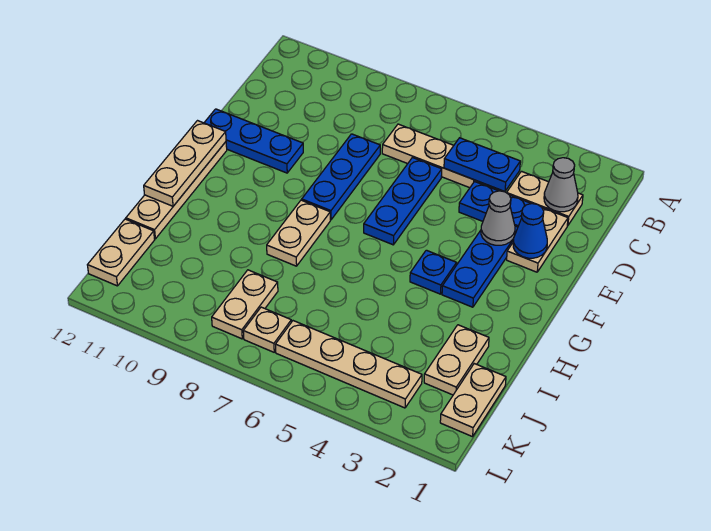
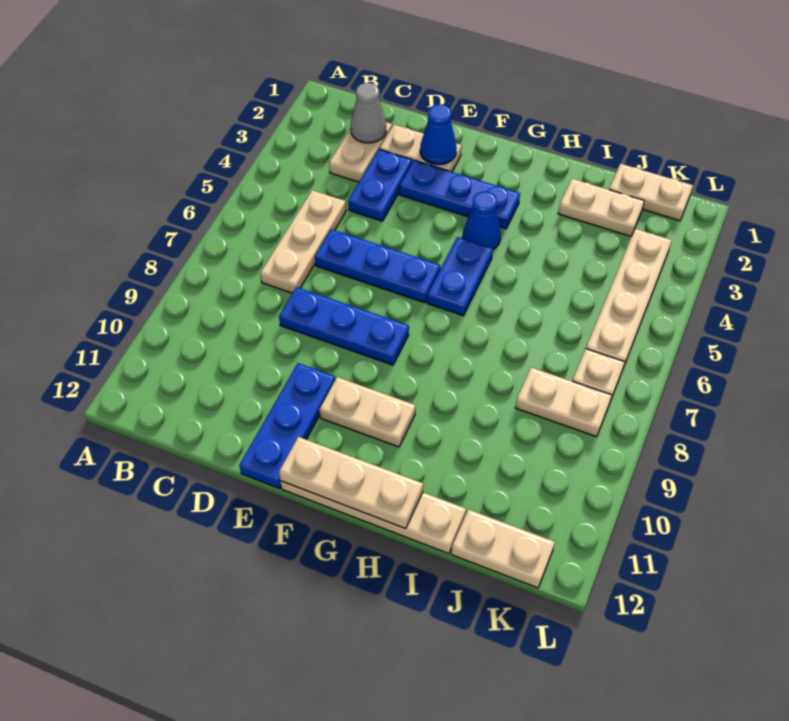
blue 1x2 plate [444,138,520,192] -> blue 1x2 plate moved to [427,237,493,316]
grey 1x1 cone [481,191,515,245] -> none
blue 1x1 plate [410,250,457,294] -> blue 1x1 cone [463,191,501,249]
tan 1x2 plate [267,200,330,266] -> tan 1x2 plate moved to [320,377,416,447]

